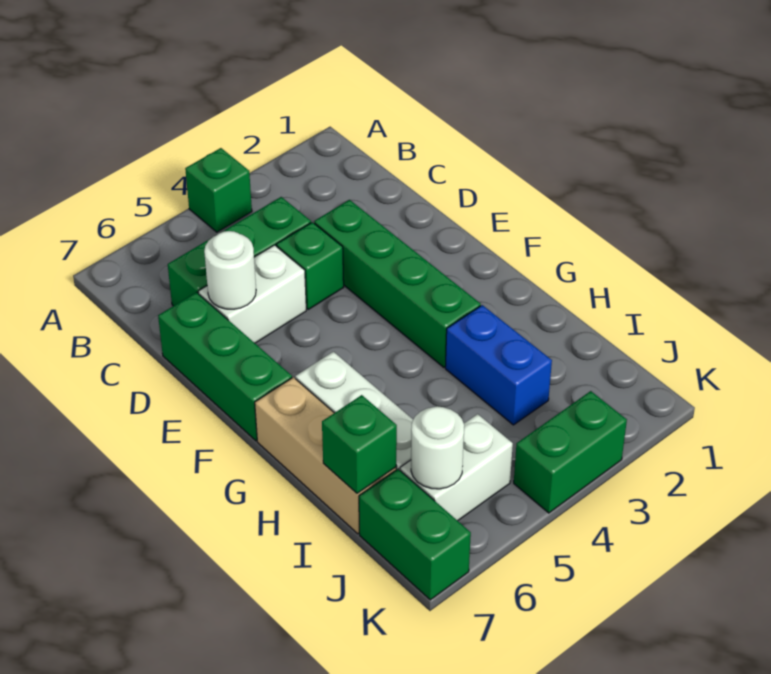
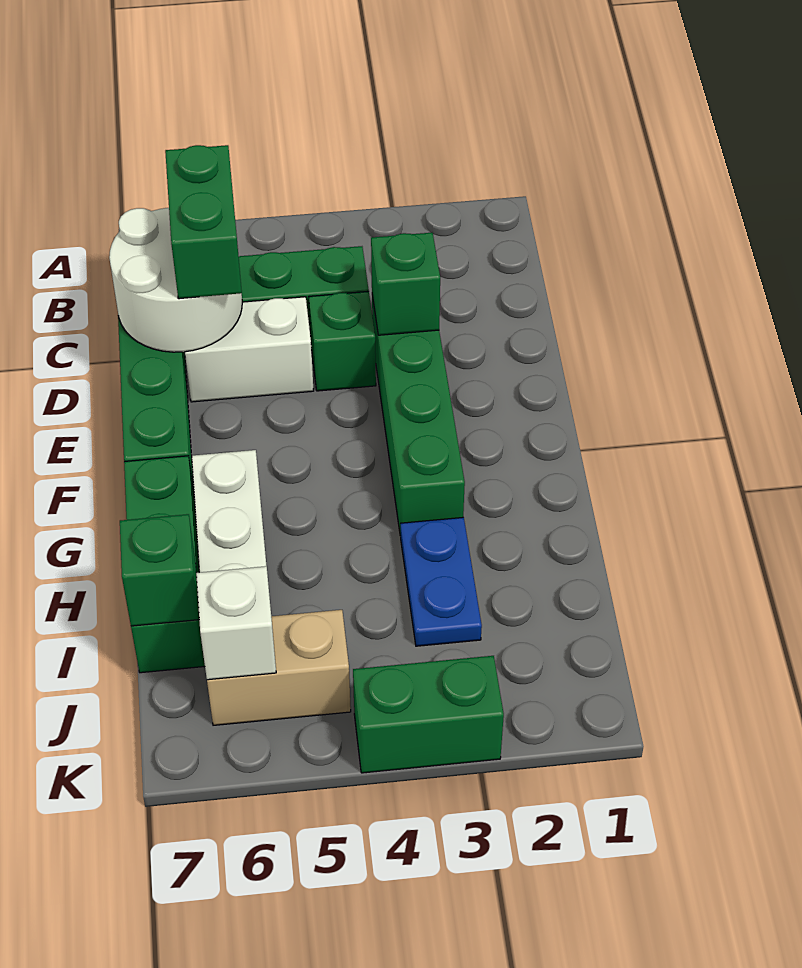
green 1x1 brick [185,148,252,232] -> green 1x1 brick moved to [371,233,440,335]
white 1x1 round brick [204,231,256,309] -> white 2x2 round brick [109,208,242,352]
tan 1x3 brick [255,377,396,534] -> green 1x3 brick [124,456,205,673]
blue 1x2 brick [445,305,552,425] -> blue 1x2 plate [401,517,482,646]
white 1x2 brick [400,414,513,521] -> tan 1x2 brick [207,610,351,725]
white 1x1 round brick [411,406,464,489] -> white 1x1 brick [196,566,276,680]
green 1x2 brick [359,469,471,600] -> green 1x2 brick moved to [165,145,242,299]

